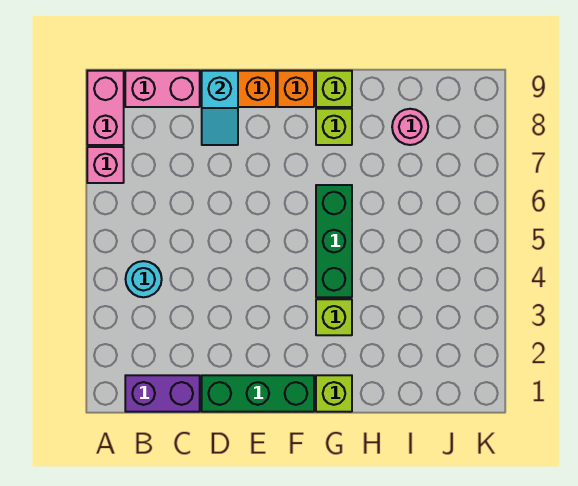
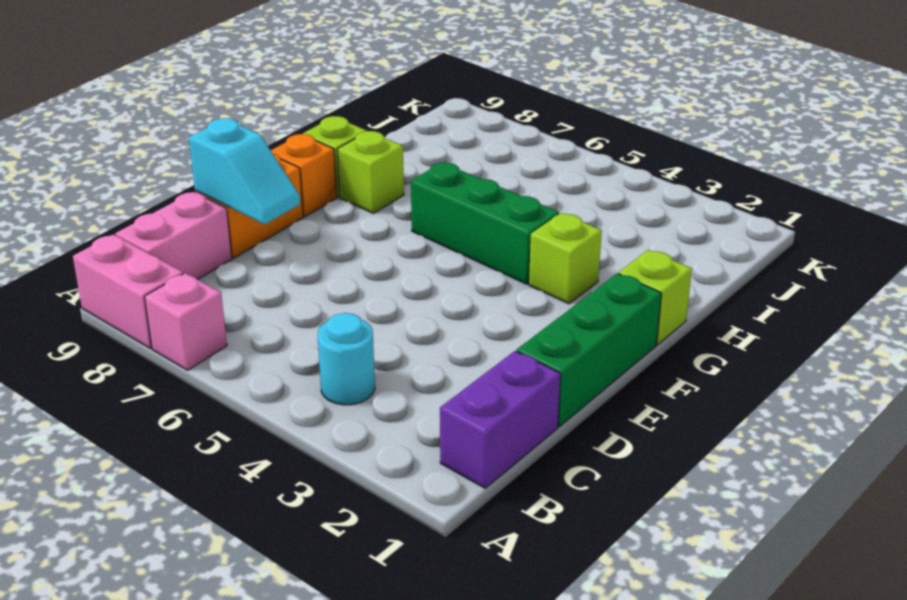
pink 1x1 round brick [392,109,428,145] -> none

